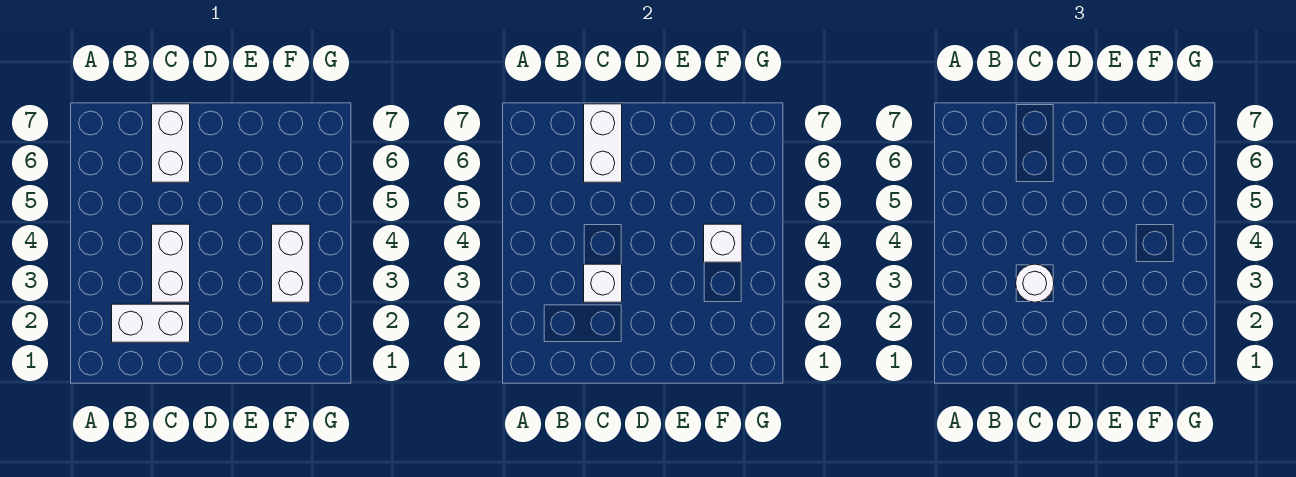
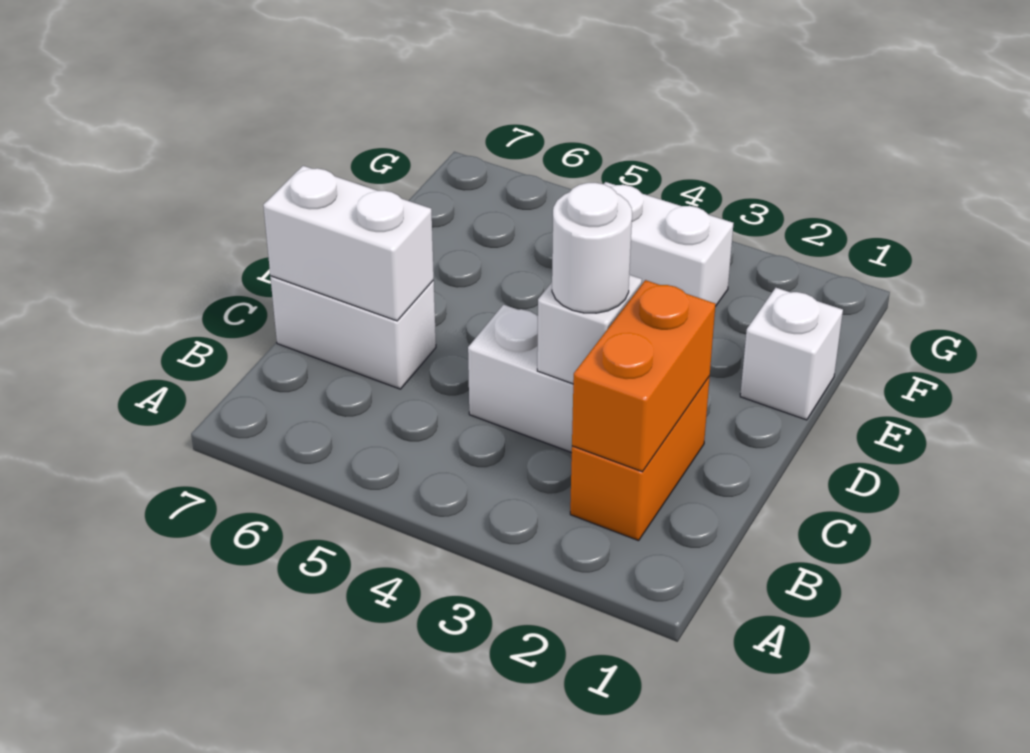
white 1x2 brick [112,304,190,342] -> orange 1x2 brick [570,376,710,541]
none -> orange 1x2 brick [572,280,716,472]
white 1x1 brick [704,224,742,262] -> white 1x1 brick moved to [740,288,843,420]

